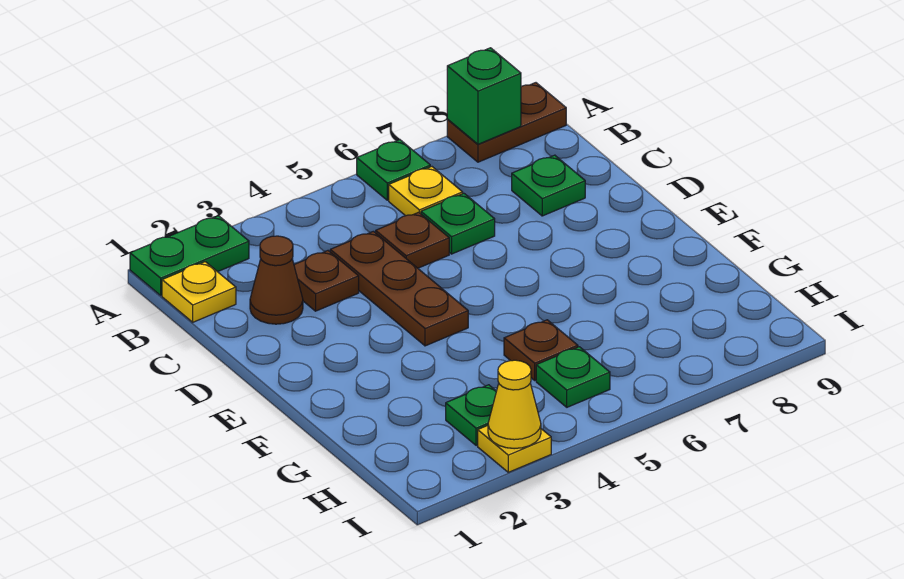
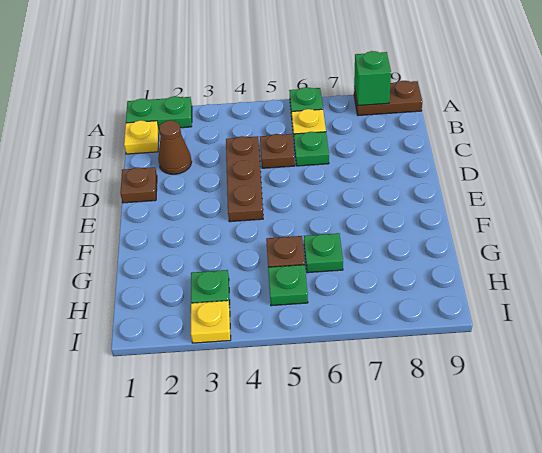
brown 1x1 plate [294,251,359,311] -> brown 1x1 plate moved to [120,167,157,203]
green 1x1 plate [512,155,585,216] -> green 1x1 plate moved to [304,233,343,273]
yellow 1x1 cone [488,360,541,449] -> none

